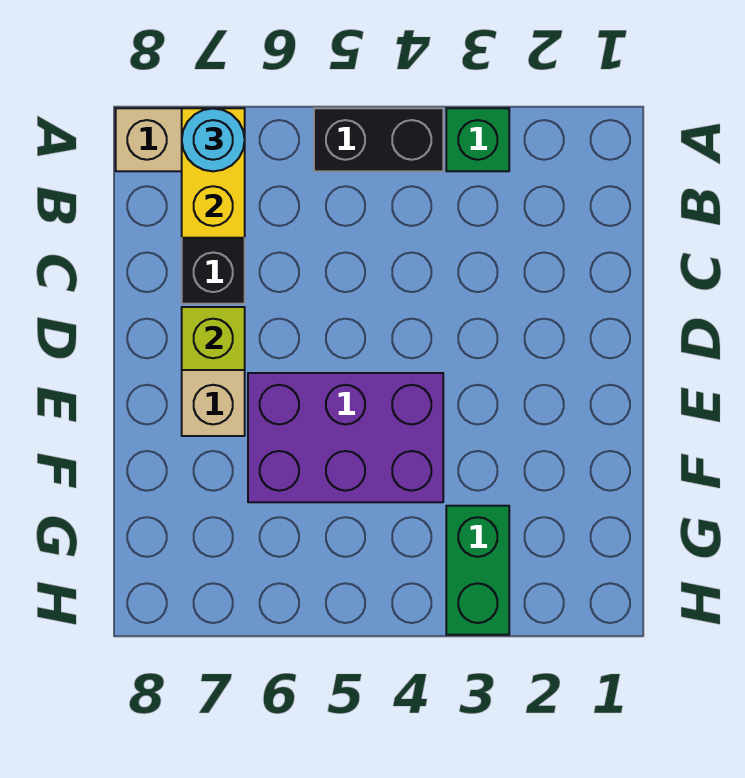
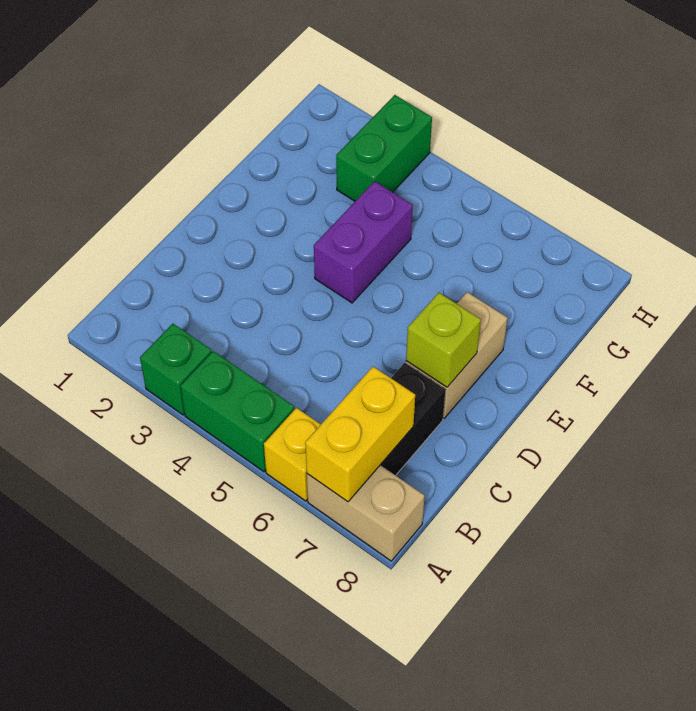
black 1x2 brick [314,108,443,171] -> green 1x2 brick [181,351,294,472]
none -> yellow 1x1 brick [264,408,321,501]
cyan 1x1 round brick [182,108,245,171] -> none
purple 2x3 brick [248,373,443,502] -> purple 1x2 brick [314,181,413,303]

